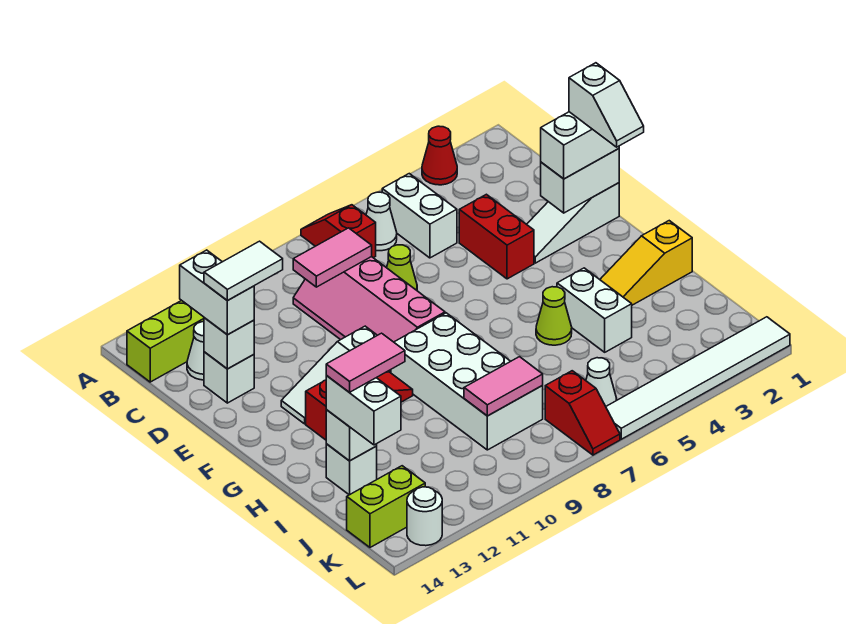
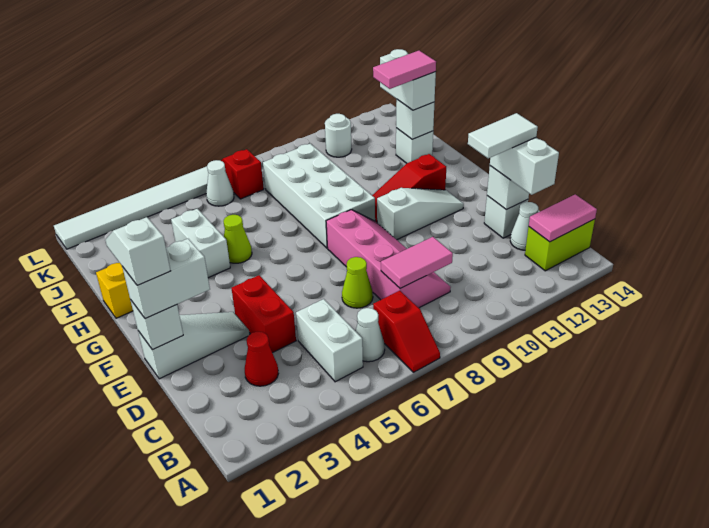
red 1x1 cone [422,126,457,185] -> red 1x1 cone moved to [245,332,278,386]
white 1x2 brick [541,149,619,213] -> white 1x1 brick [131,301,183,350]
pink 1x2 tile [464,357,543,416] -> pink 1x2 tile moved to [529,194,597,242]
lime 1x2 brick [347,466,425,547] -> none
white 1x1 round brick [407,487,442,546] -> white 1x1 round brick moved to [325,114,352,157]

